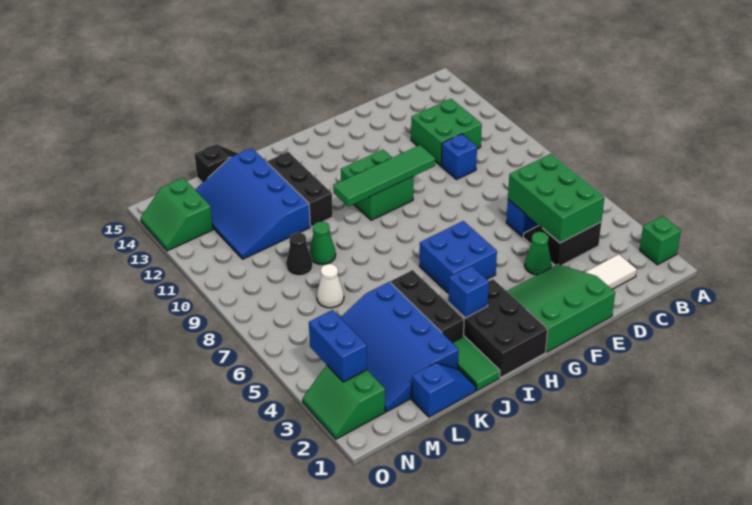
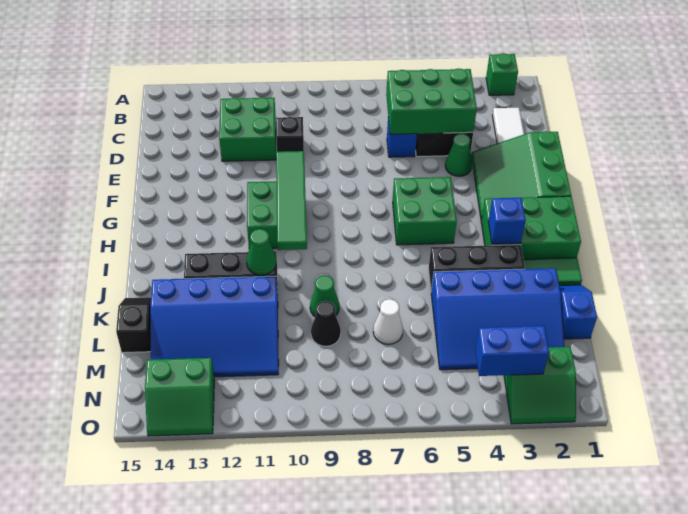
blue 1x1 brick [442,134,477,180] -> black 1x1 brick [276,117,304,152]
blue 2x2 brick [420,221,497,294] -> green 2x2 brick [393,177,457,245]
black 2x3 brick [448,279,548,377] -> green 2x3 brick [481,196,581,259]
none -> green 1x1 cone [247,229,276,275]

